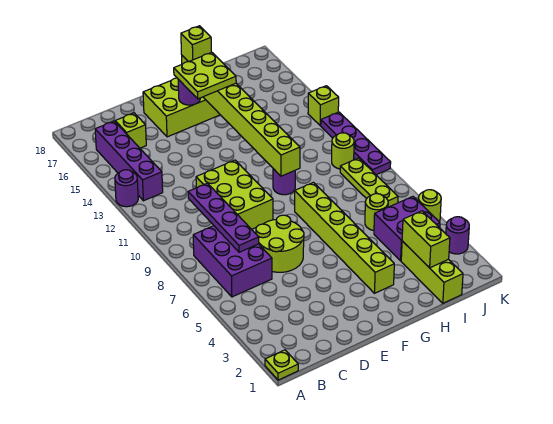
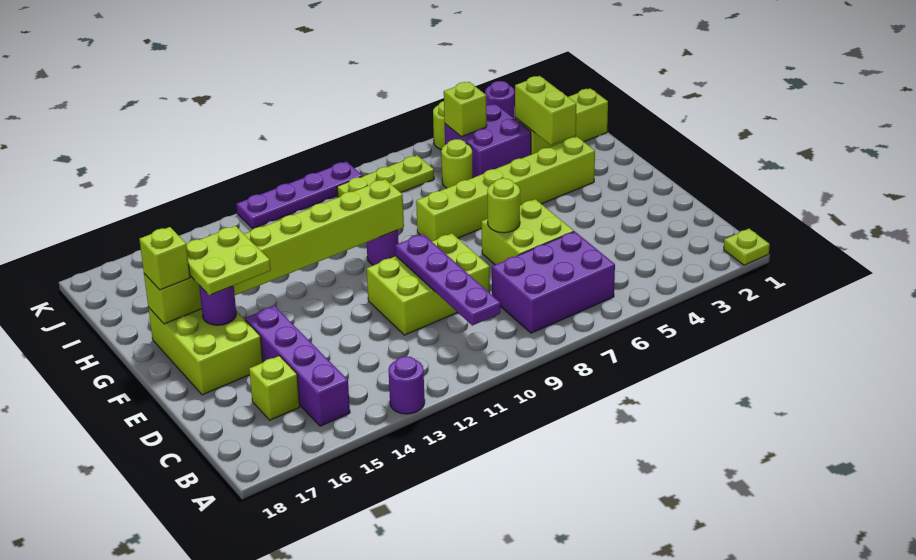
purple 1x4 brick [95,121,163,201] -> purple 1x4 brick turned to [245,306,350,426]
purple 1x4 plate [188,183,259,252] -> purple 1x4 plate turned to [395,234,500,325]
lime 2x2 round brick [256,215,304,272] -> lime 2x2 brick [481,199,574,265]
lime 1x2 brick [402,211,450,268] -> lime 1x2 brick turned to [515,76,576,145]
lime 1x1 round brick [332,133,354,169] -> lime 1x1 round brick moved to [487,178,520,233]
lime 1x1 brick [308,86,339,125] -> lime 1x1 brick moved to [444,82,487,137]

